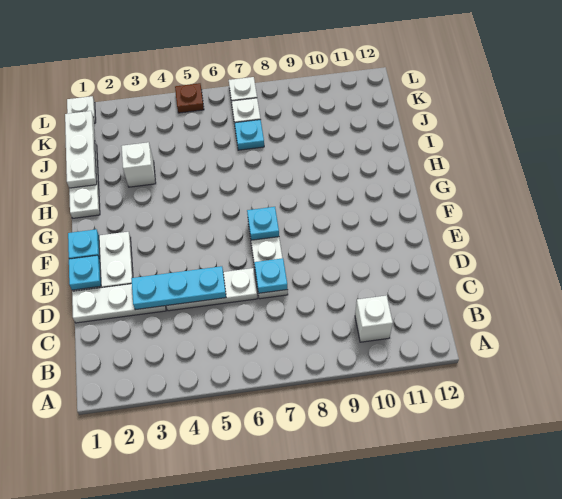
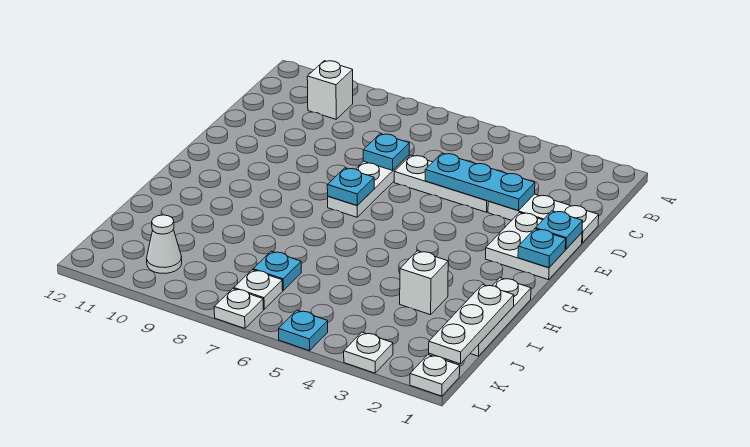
none -> white 1x1 cone [147,215,182,274]
none -> white 1x1 plate [344,332,393,373]
brown 1x1 plate [175,83,204,113] -> cyan 1x1 plate [279,310,328,351]

